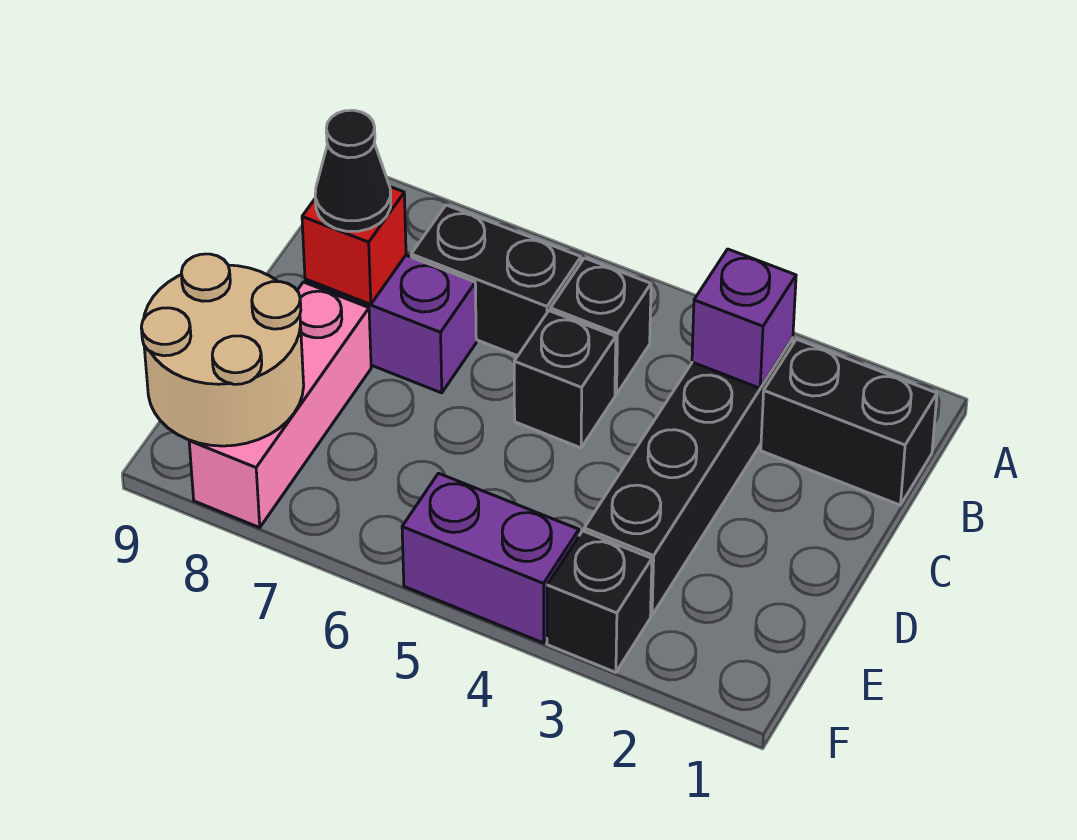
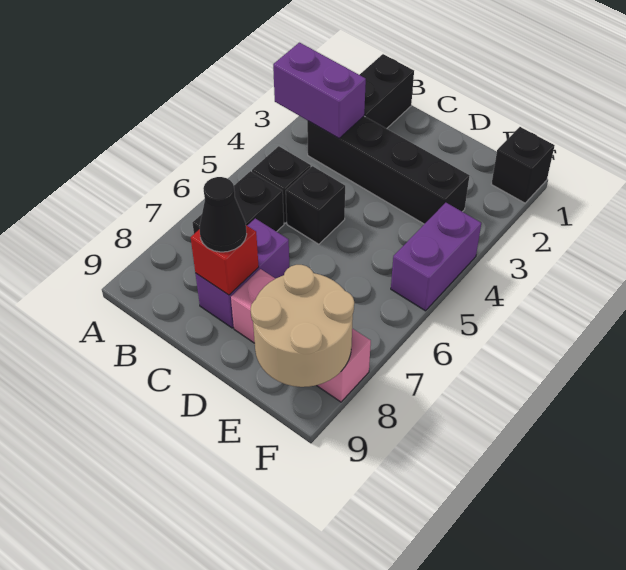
purple 1x1 brick [692,249,796,388] -> purple 1x2 brick [273,43,366,138]
black 1x1 brick [547,531,652,672] -> black 1x1 brick moved to [492,127,555,203]

